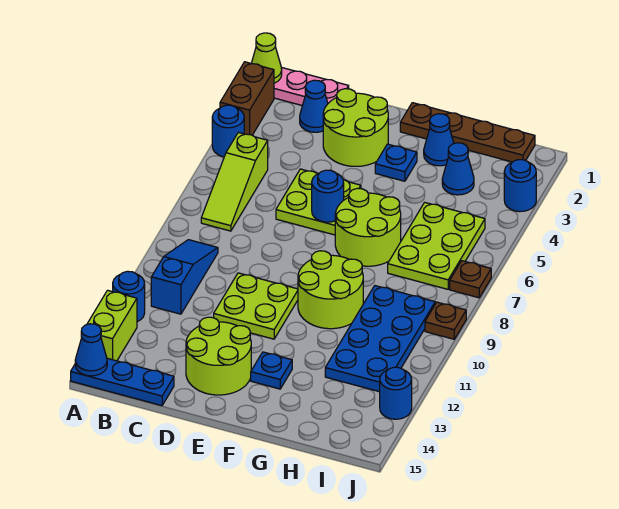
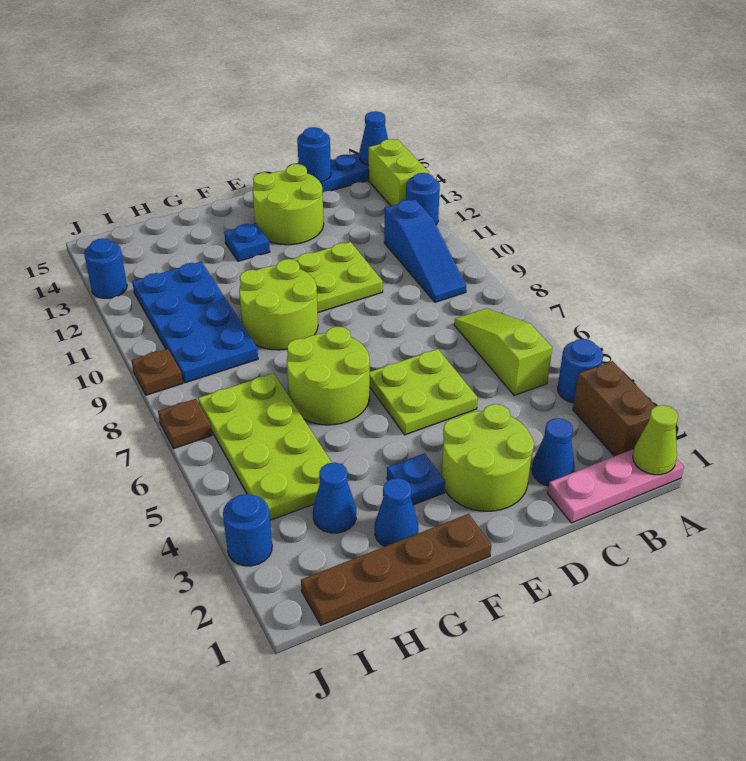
blue 1x1 round brick [312,170,344,222] -> blue 1x1 round brick moved to [297,127,331,182]
lime 2x3 plate [388,202,485,289] -> lime 2x4 plate [198,373,332,520]

